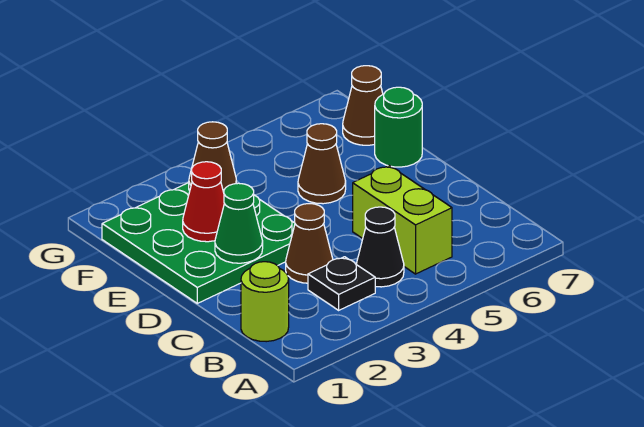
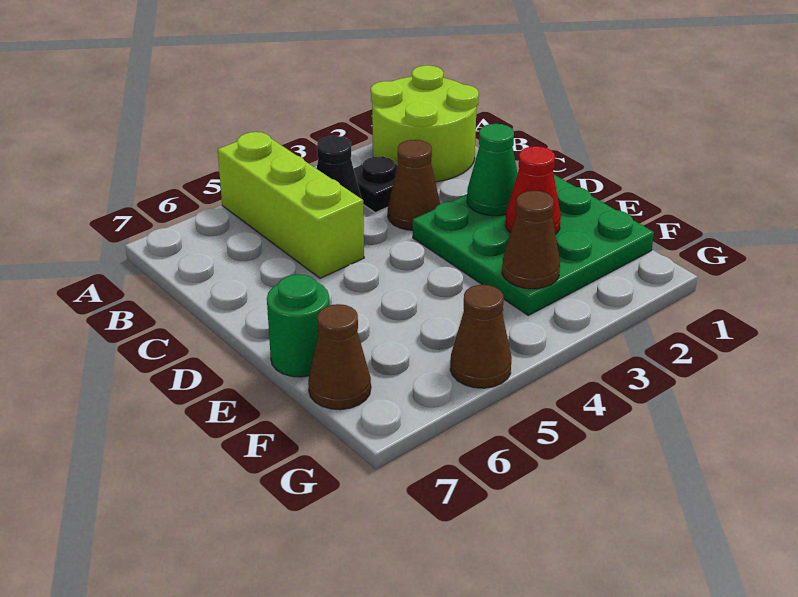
lime 1x1 round brick [241,262,289,342] -> lime 2x2 round brick [371,65,479,182]
lime 1x2 brick [353,166,452,274] -> lime 1x3 brick [217,132,364,278]
brown 1x1 cone [298,124,346,204] -> brown 1x1 cone moved to [450,285,512,388]

